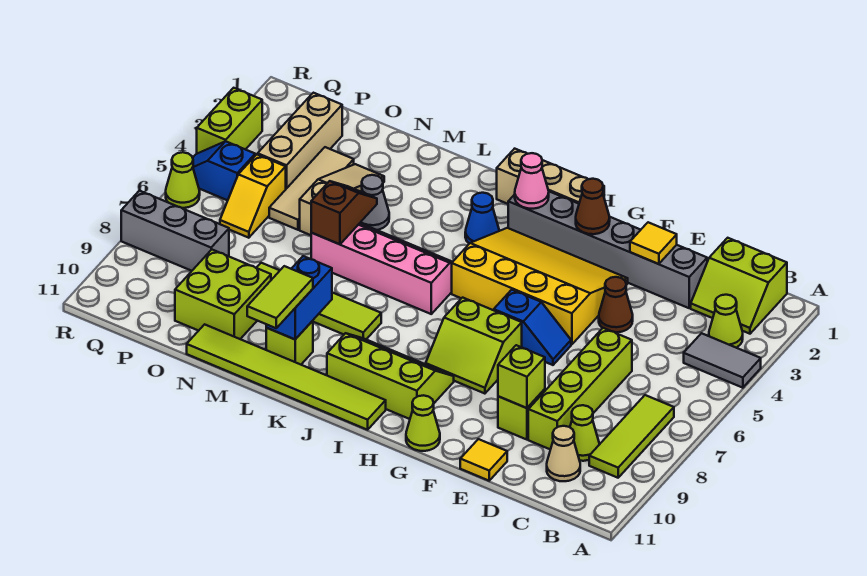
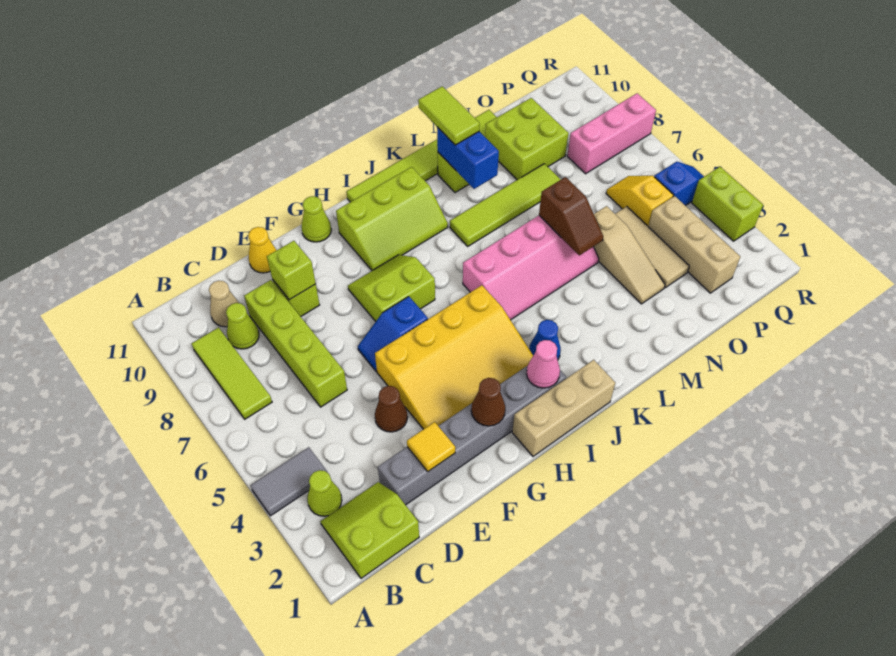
yellow 1x1 tile [460,439,507,481] -> yellow 1x1 cone [248,227,277,273]
grey 1x1 cone [360,175,389,230] -> none
grey 1x3 brick [121,191,229,271] -> pink 1x3 brick [567,93,656,174]
lime 1x1 cone [166,152,200,208] -> none

